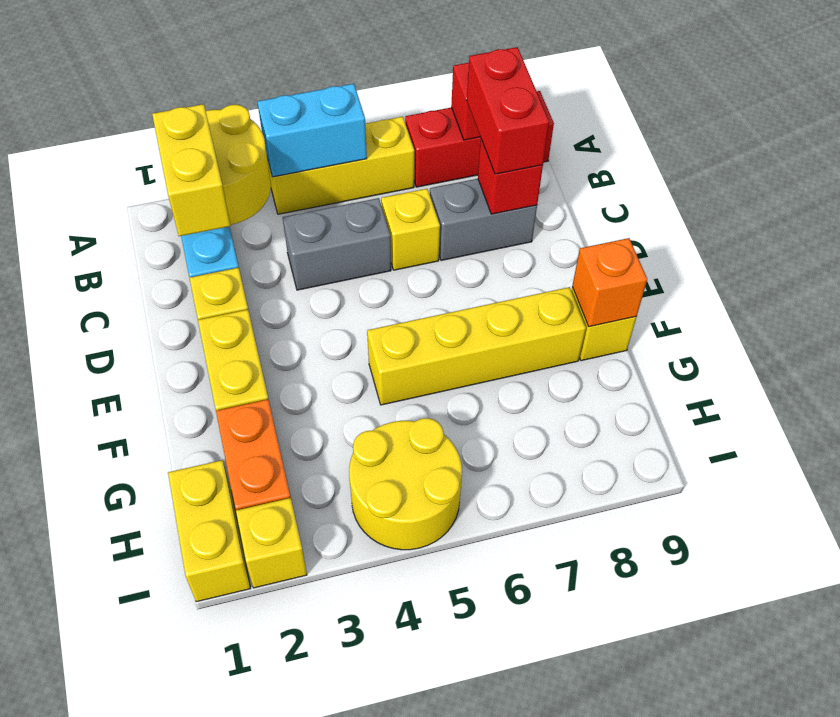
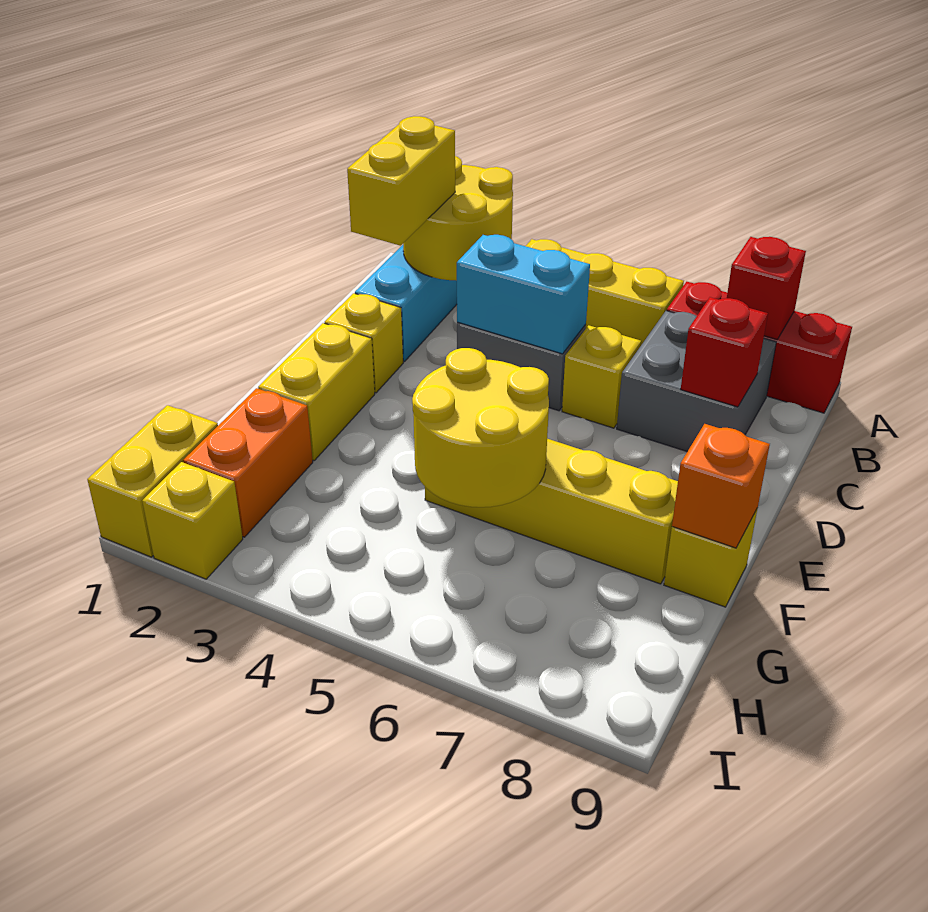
cyan 1x2 brick [257,84,367,177] -> cyan 1x2 brick moved to [457,235,590,354]
red 1x2 brick [467,47,549,174] -> none
grey 1x2 brick [430,179,537,261] -> grey 2x2 brick [617,311,776,452]
yellow 2x2 round brick [349,418,462,550] -> yellow 2x2 round brick moved to [412,348,549,507]

